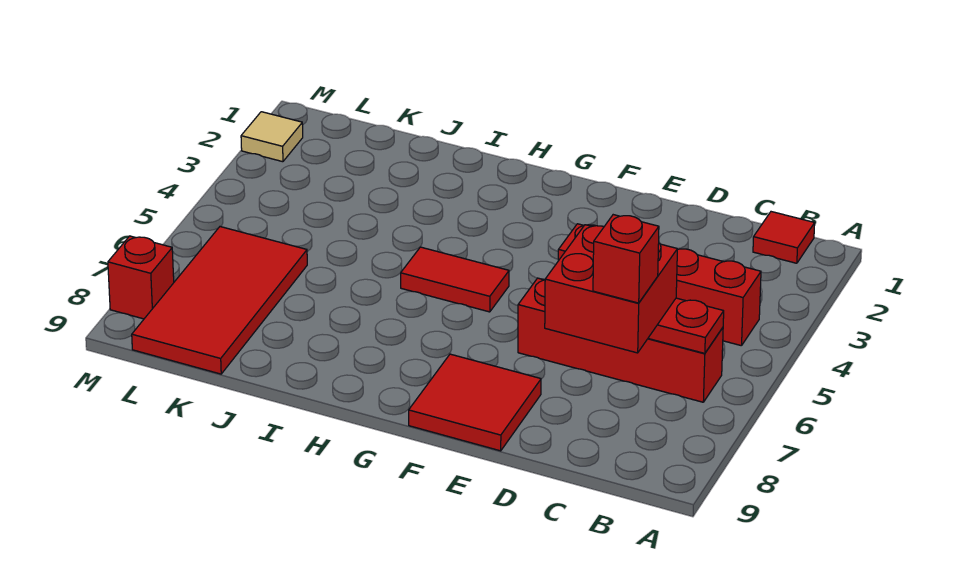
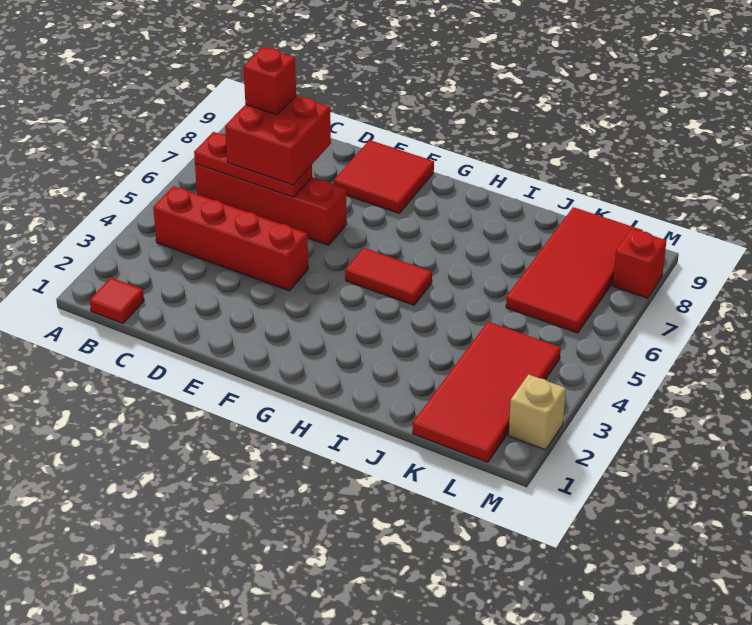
none -> red 2x4 tile [413,322,561,462]
tan 1x1 tile [241,112,303,162] -> tan 1x1 brick [509,374,566,450]

